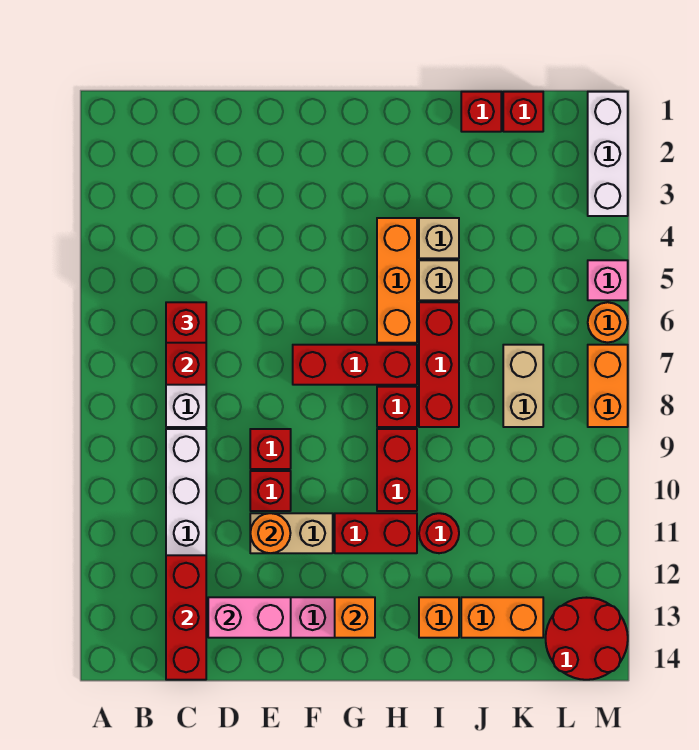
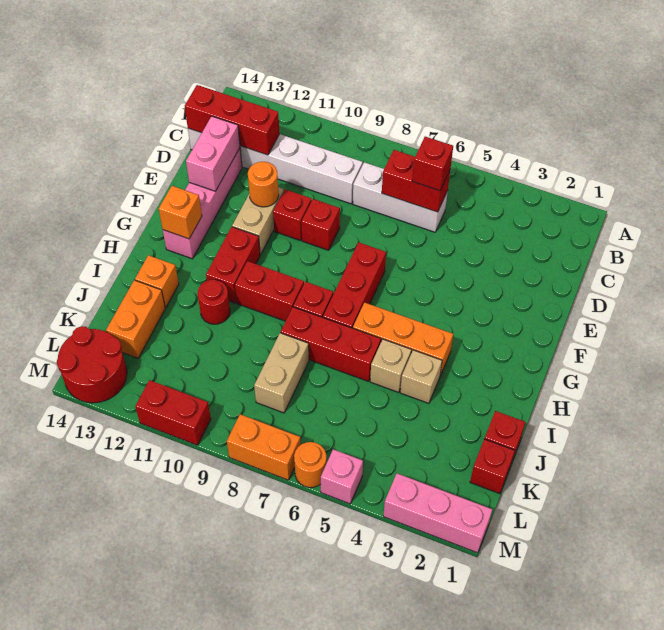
tan 1x2 brick [503,345,543,427] -> tan 1x2 brick turned to [254,333,309,413]
white 1x3 brick [588,92,628,216] -> pink 1x3 brick [383,473,492,553]
none -> red 1x2 brick [135,380,211,445]

